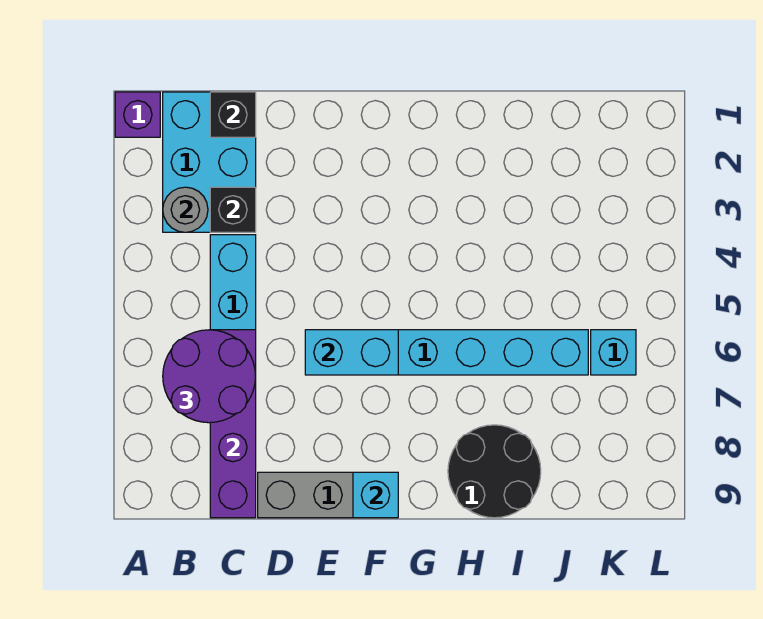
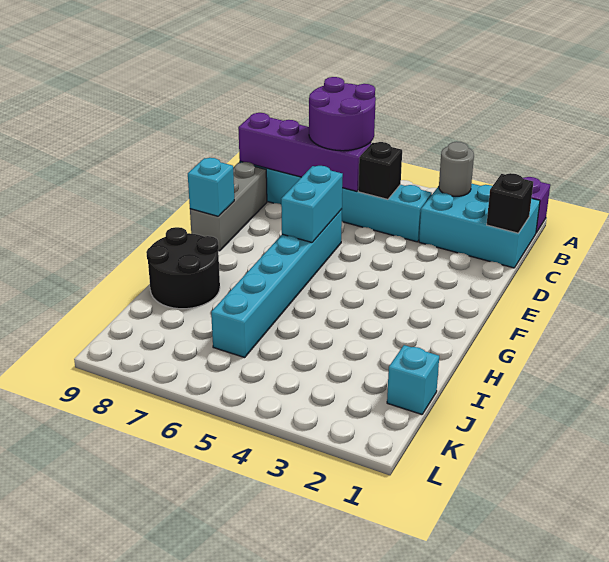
black 1x1 brick [210,187,256,232] -> black 1x1 brick moved to [358,142,402,200]
cyan 1x1 brick [591,330,636,375] -> cyan 1x1 brick moved to [387,345,439,414]

